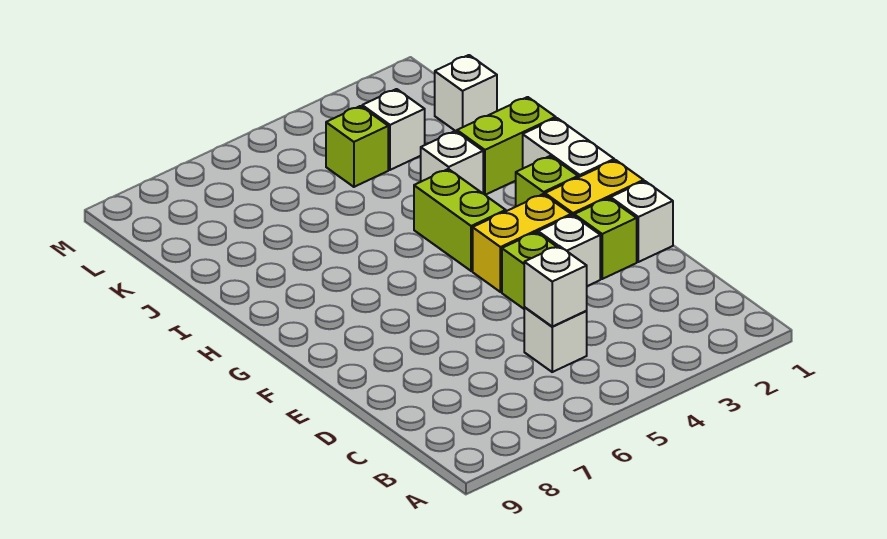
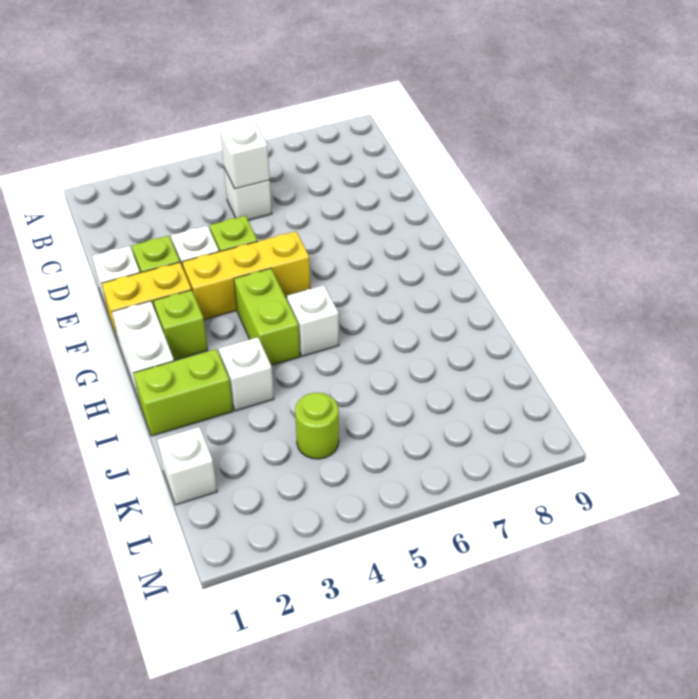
yellow 1x2 brick [473,194,571,292] -> yellow 1x3 brick [182,231,310,320]
white 1x1 brick [362,89,425,170] -> white 1x1 brick moved to [287,285,339,356]
lime 1x1 brick [326,106,388,187] -> lime 1x1 round brick [295,393,339,459]

